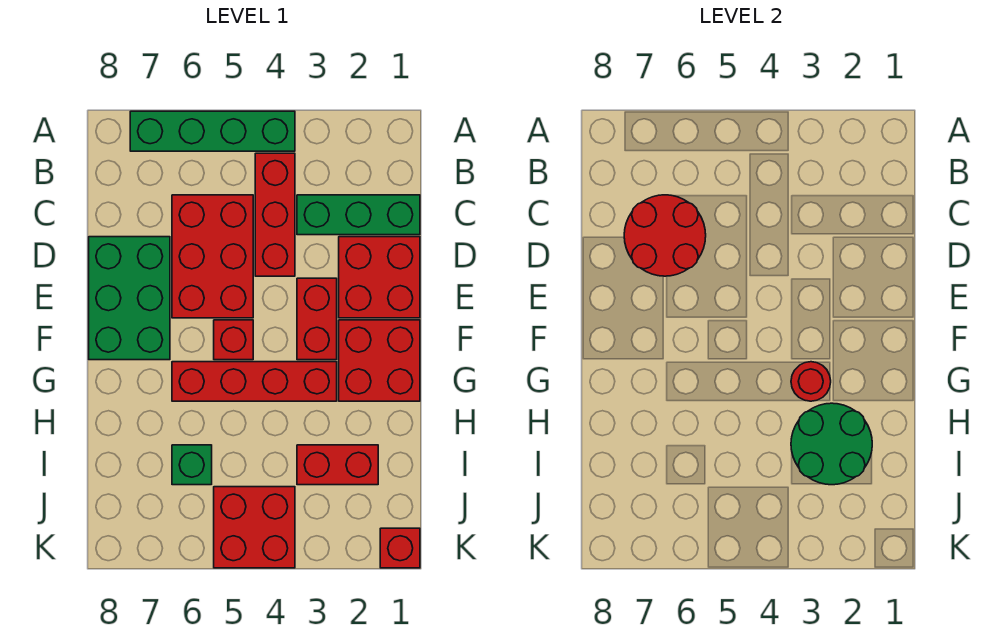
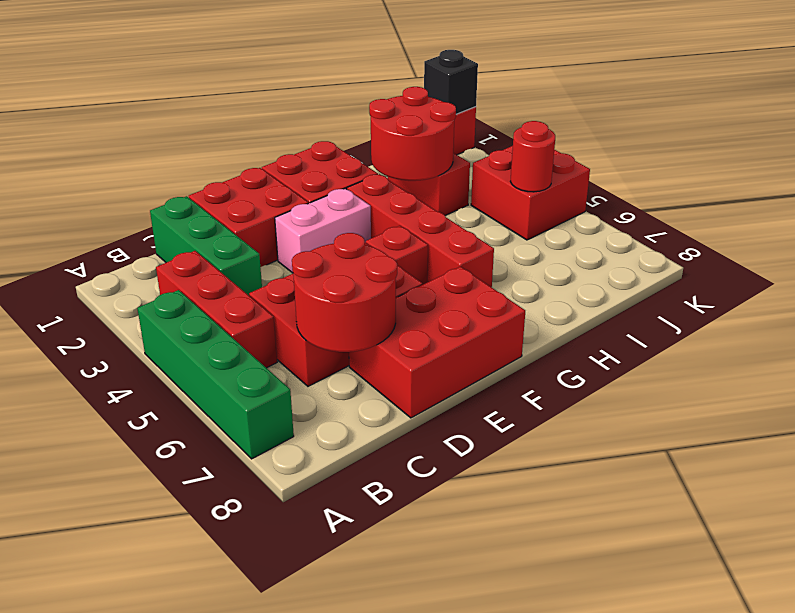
red 1x3 brick [255,153,295,276] -> red 1x3 brick turned to [156,251,277,368]
green 2x3 brick [89,237,170,360] -> red 2x3 brick [349,266,525,418]
red 1x2 brick [297,278,337,360] -> pink 1x2 brick [275,189,371,273]
red 1x1 round brick [791,362,831,401] -> red 1x1 round brick moved to [510,121,555,192]
green 2x2 round brick [791,403,872,485] -> red 2x2 round brick [369,87,456,181]
green 1x1 brick [172,445,212,485] -> none
none -> black 1x1 brick [424,50,478,114]

